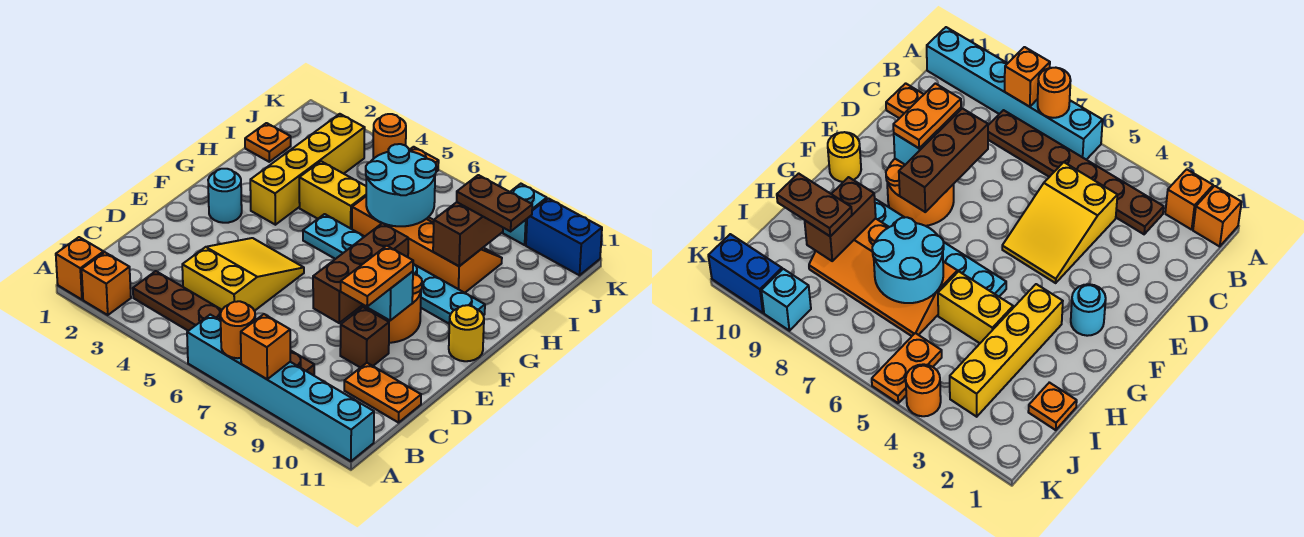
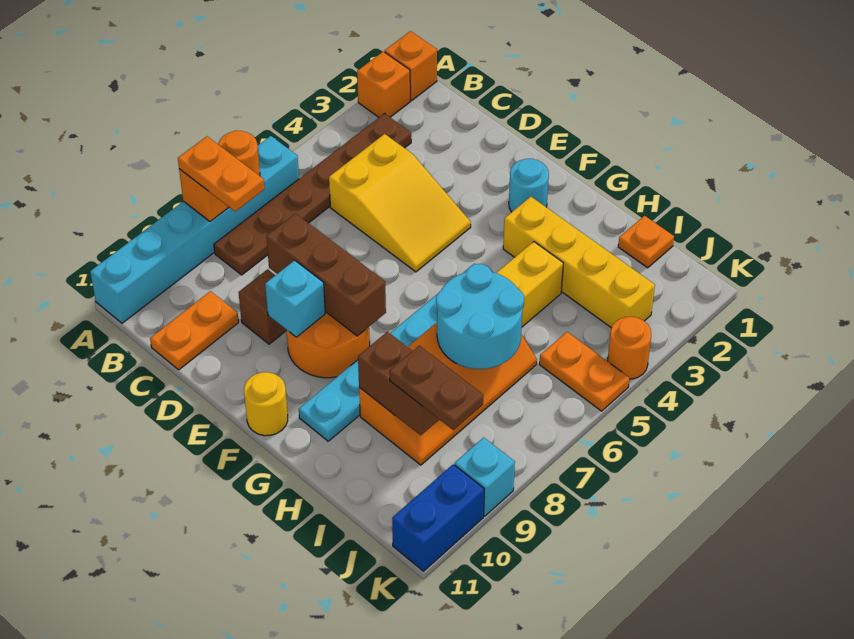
orange 1x2 plate [341,246,413,307] -> orange 1x2 plate moved to [178,136,264,211]
brown 1x2 plate [457,175,532,231] -> brown 1x2 plate turned to [390,346,483,430]

